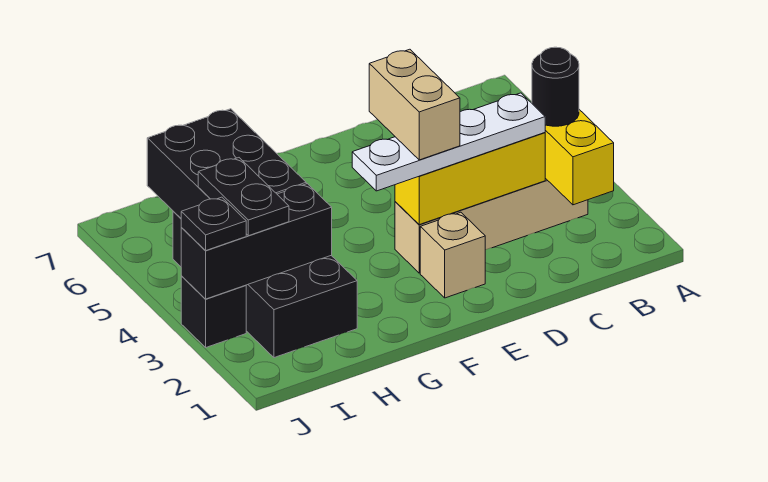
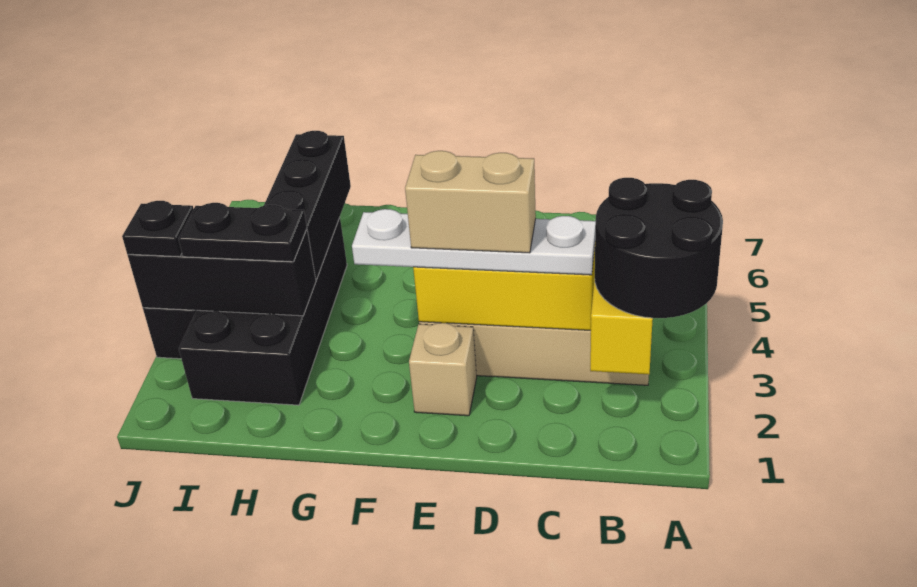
black 1x1 round brick [532,47,579,126] -> black 2x2 round brick [595,178,723,318]
tan 1x2 brick [369,49,460,160] -> tan 1x2 brick turned to [405,151,536,253]
black 2x3 brick [147,109,306,218] -> black 1x3 brick [264,131,351,280]
black 1x2 plate [198,158,289,236] -> black 1x2 plate turned to [178,203,307,262]

